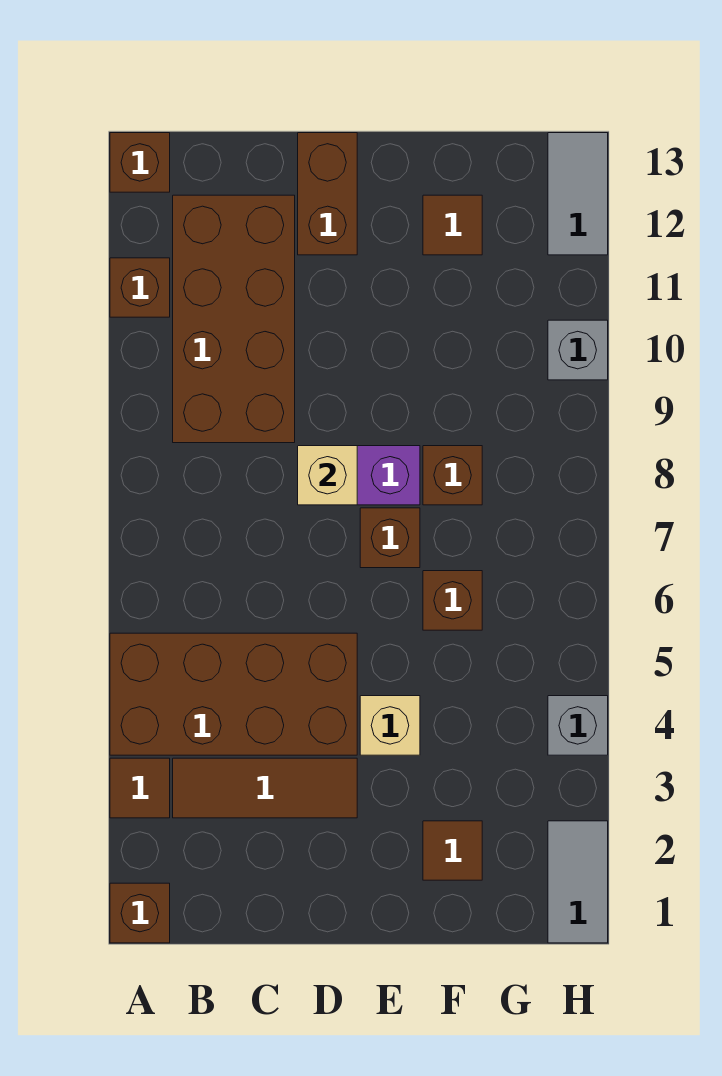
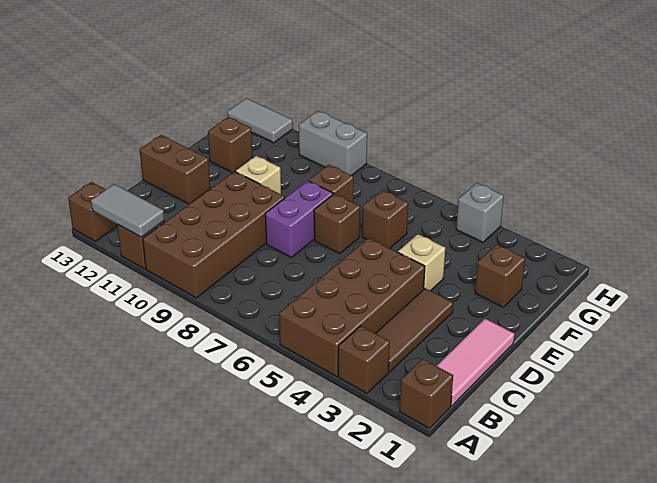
brown 1x1 tile [110,758,170,818] -> brown 1x1 brick [338,326,390,393]
none -> pink 1x3 tile [437,319,514,406]
brown 2x4 brick [173,195,295,443] -> brown 2x4 brick turned to [143,171,285,298]
tan 1x1 brick [298,446,357,505] -> tan 1x1 brick moved to [236,156,281,194]
brown 1x1 tile [423,821,482,880] -> brown 1x1 brick [475,244,525,307]
brown 1x1 tile [423,195,482,255] -> brown 1x1 brick [208,117,253,173]
grey 1x2 tile [548,821,608,943] -> grey 1x2 tile moved to [91,184,164,237]
grey 1x1 brick [548,320,608,380] -> grey 1x2 brick [299,111,367,175]

